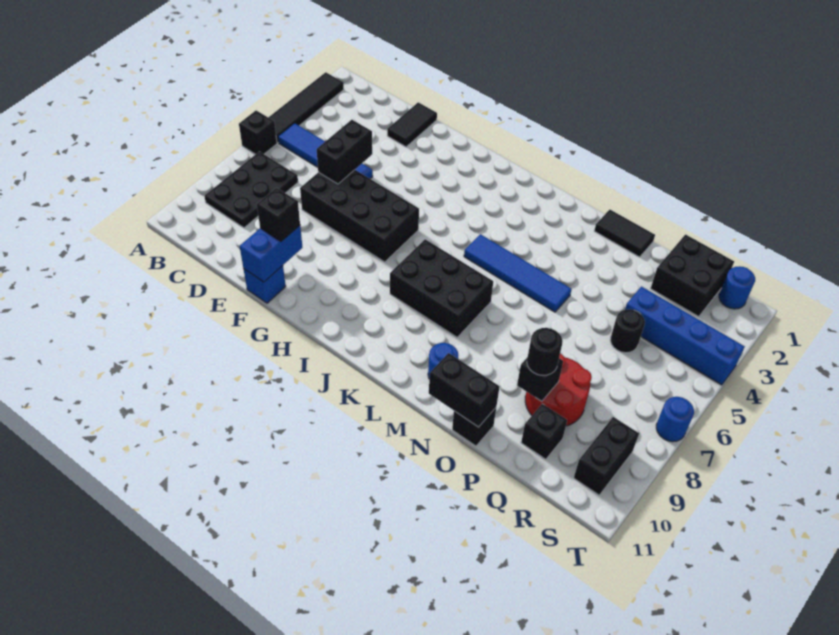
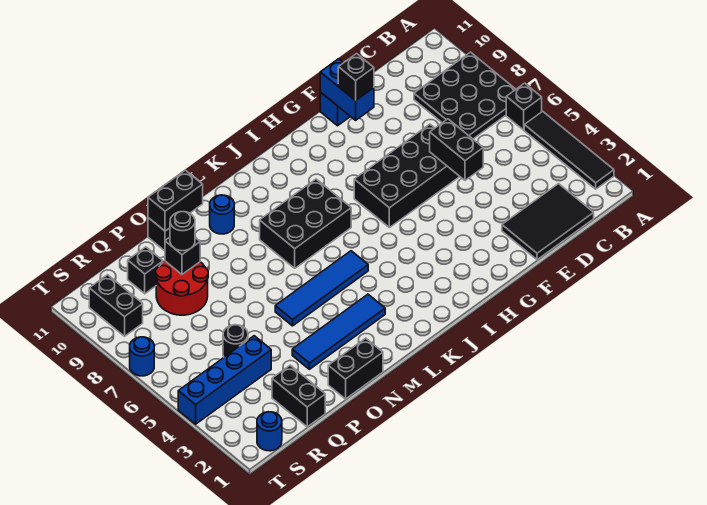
blue 1x4 tile [278,123,373,179] -> blue 1x4 tile moved to [292,294,385,369]
black 2x3 plate [204,152,298,228] -> black 3x3 plate [414,52,516,139]
black 1x2 tile [387,102,437,147] -> black 2x3 tile [502,184,594,260]
black 1x2 tile [594,210,655,257] -> black 1x2 brick [328,338,383,399]
black 2x2 brick [651,235,734,317] -> black 1x2 brick [272,365,325,427]

